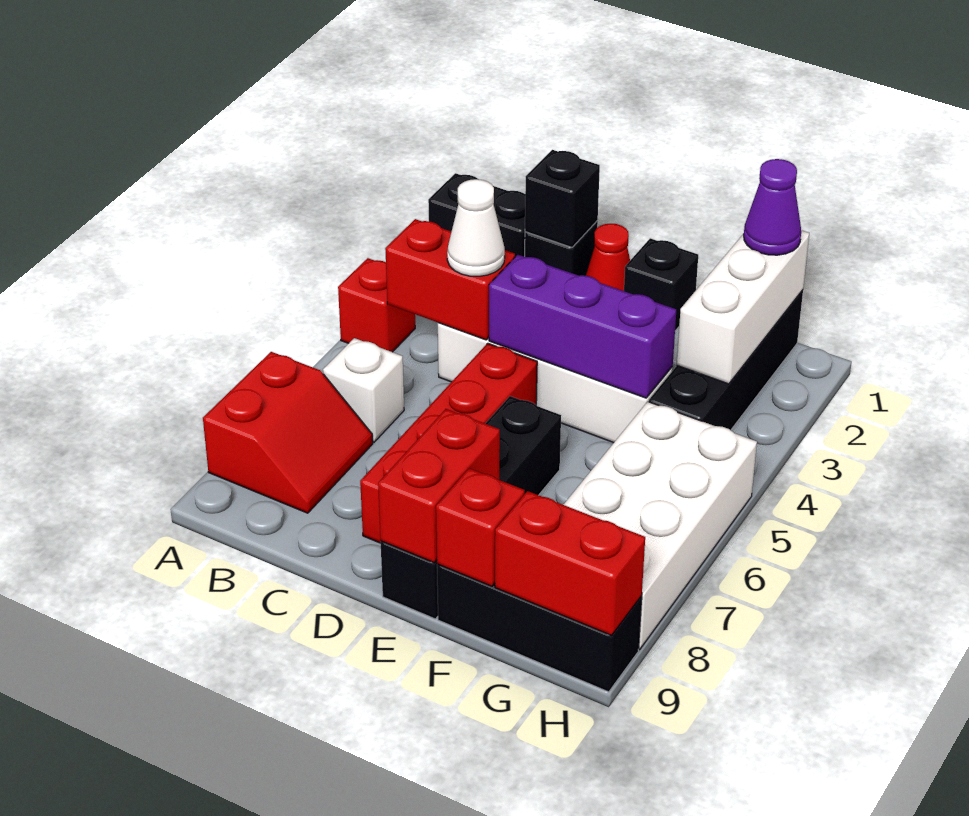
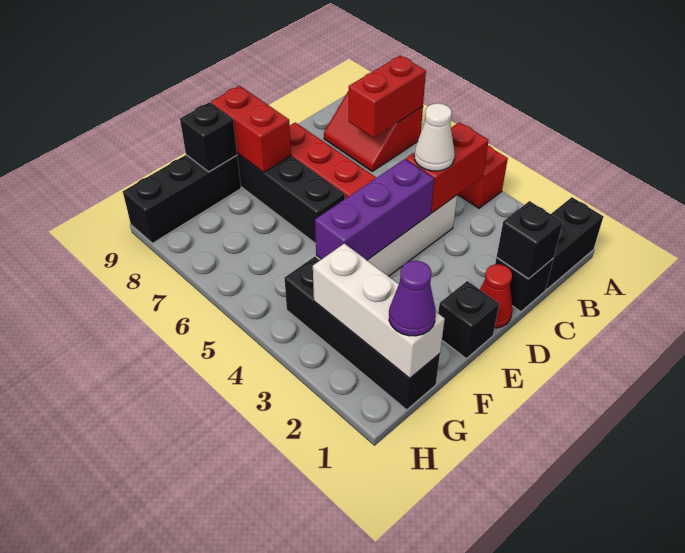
white 1x1 brick [323,338,404,442] -> none
red 1x1 brick [436,468,525,586] -> black 1x1 brick [180,102,237,172]
white 2x4 brick [563,402,757,649] -> none
red 1x2 brick [495,491,645,635] -> red 1x2 brick moved to [349,56,426,138]

